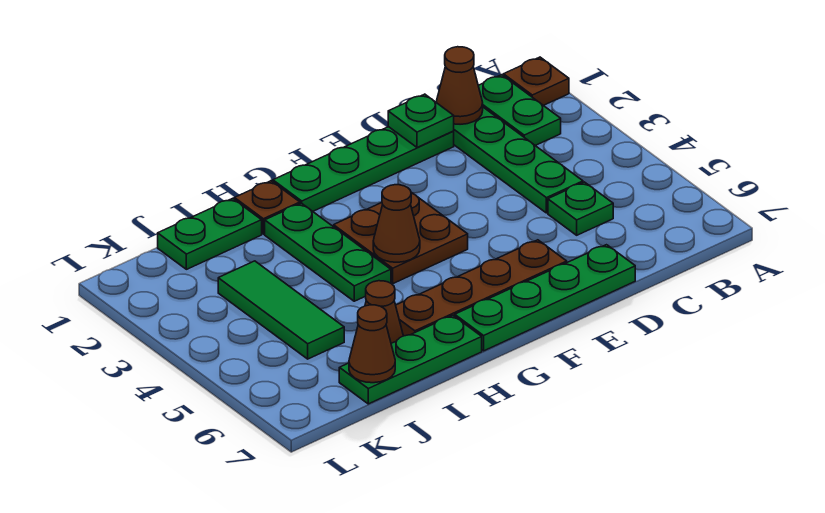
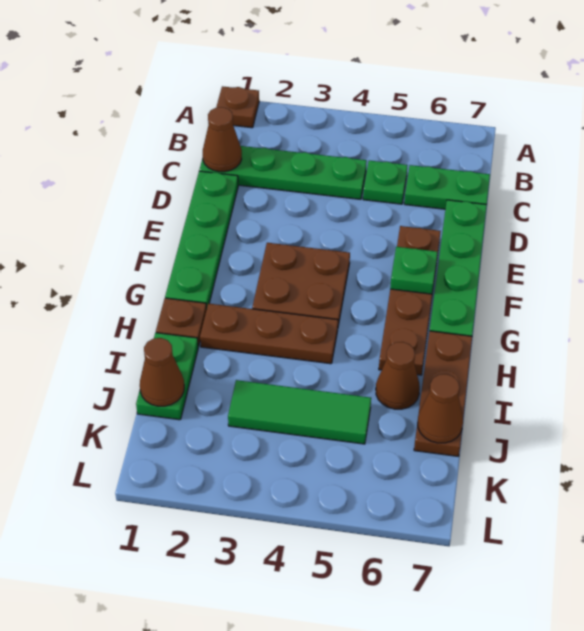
green 1x2 plate [478,75,561,146] -> green 1x2 plate moved to [404,165,490,209]
green 1x1 plate [388,94,454,147] -> green 1x1 plate moved to [390,247,438,294]
brown 1x1 cone [373,185,420,262] -> brown 1x1 cone moved to [140,338,184,406]
green 1x3 plate [265,203,391,301] -> brown 1x3 plate [200,303,338,364]
green 1x3 plate [339,315,482,404] -> brown 1x3 plate [414,331,472,456]

